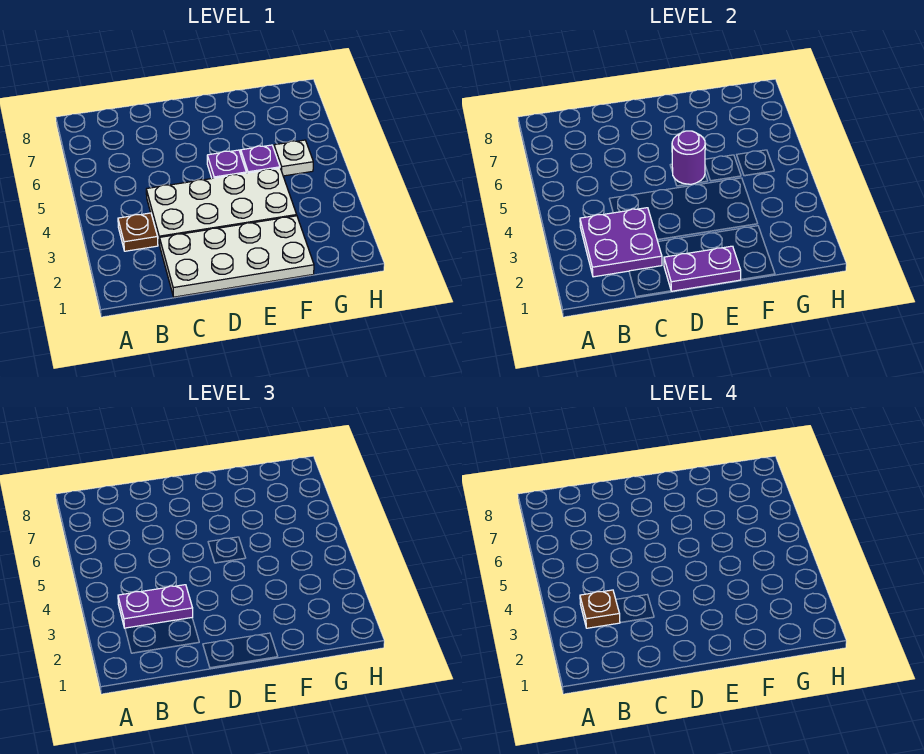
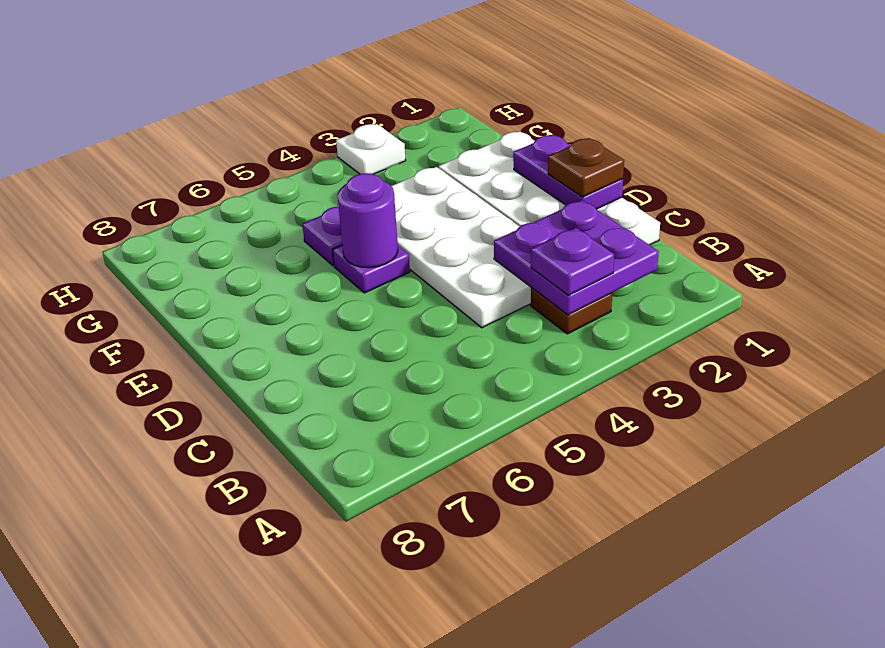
purple 1x2 plate [118,585,193,628] -> purple 1x1 plate [531,228,614,295]
brown 1x1 plate [580,590,620,628] -> brown 1x1 plate moved to [548,138,624,197]
white 1x1 plate [274,140,313,176] -> white 1x1 plate moved to [336,124,406,174]

